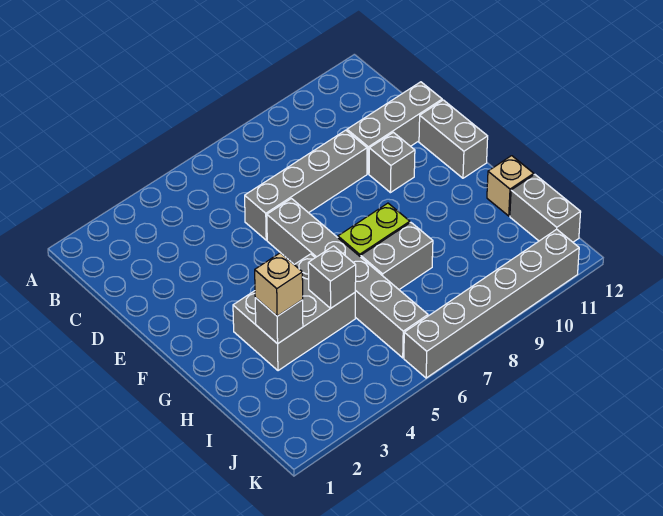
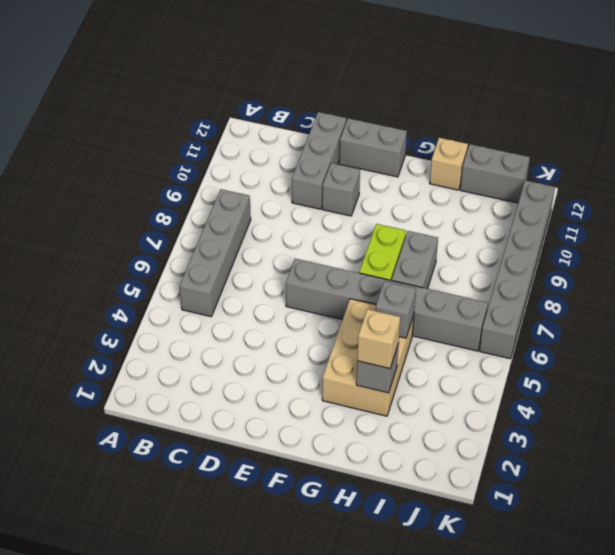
grey 1x4 brick [245,130,367,240] -> grey 1x4 brick moved to [180,189,251,317]
grey 2x3 brick [233,254,355,371] -> tan 2x3 brick [322,299,414,416]

